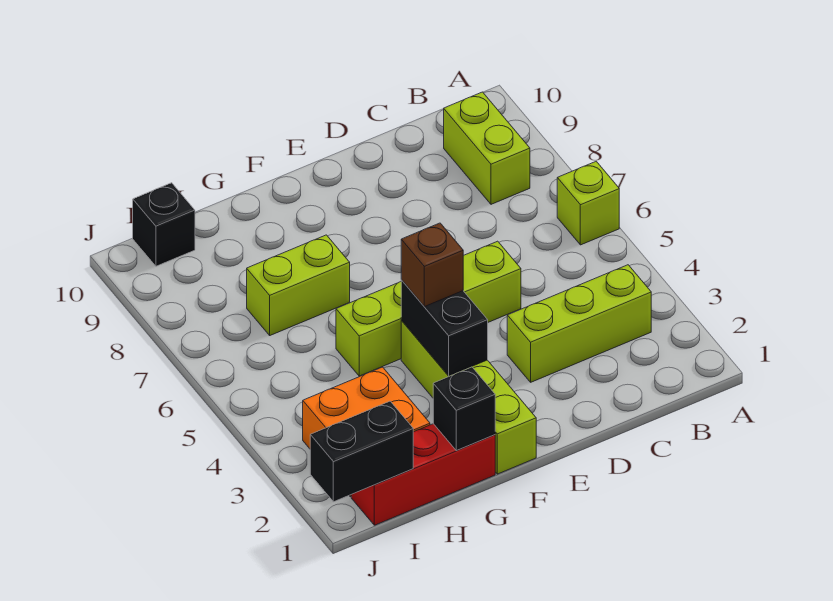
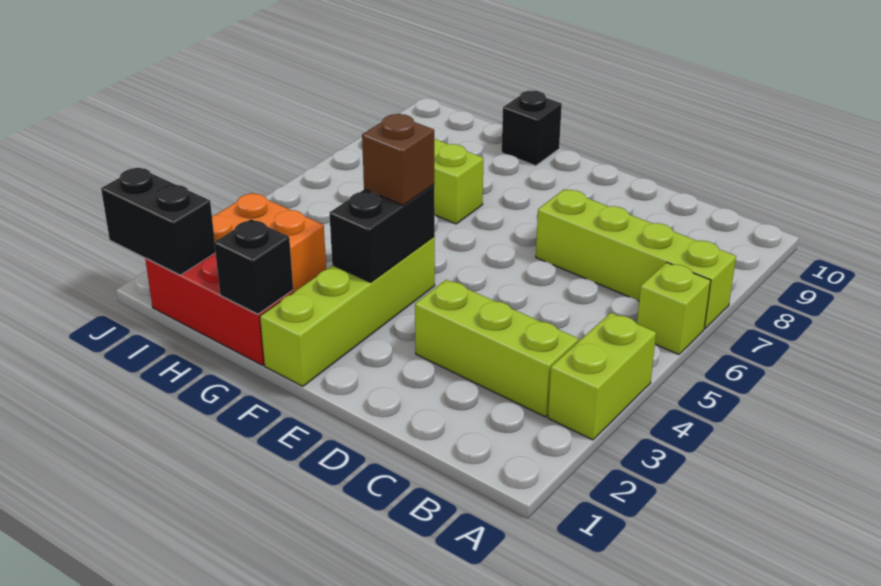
lime 1x2 brick [444,92,530,204] -> lime 1x2 brick moved to [548,313,656,440]
lime 1x4 brick [336,241,521,376] -> lime 1x4 brick moved to [536,189,736,329]
black 1x1 brick [133,183,195,266] -> black 1x1 brick moved to [502,91,562,166]

